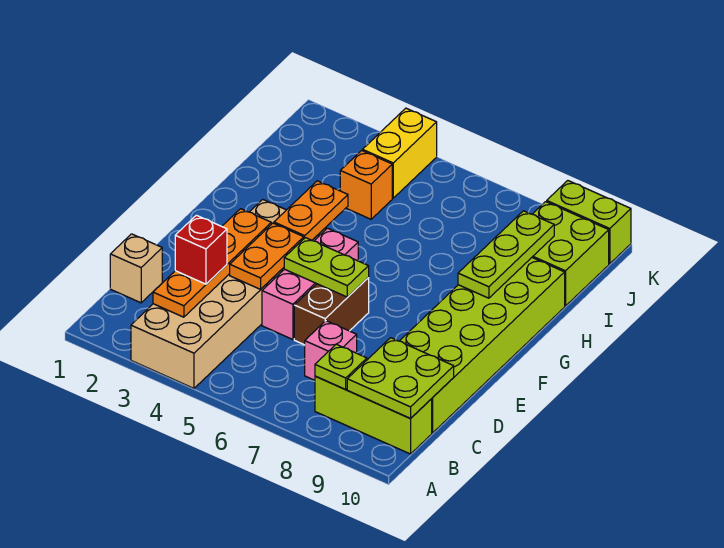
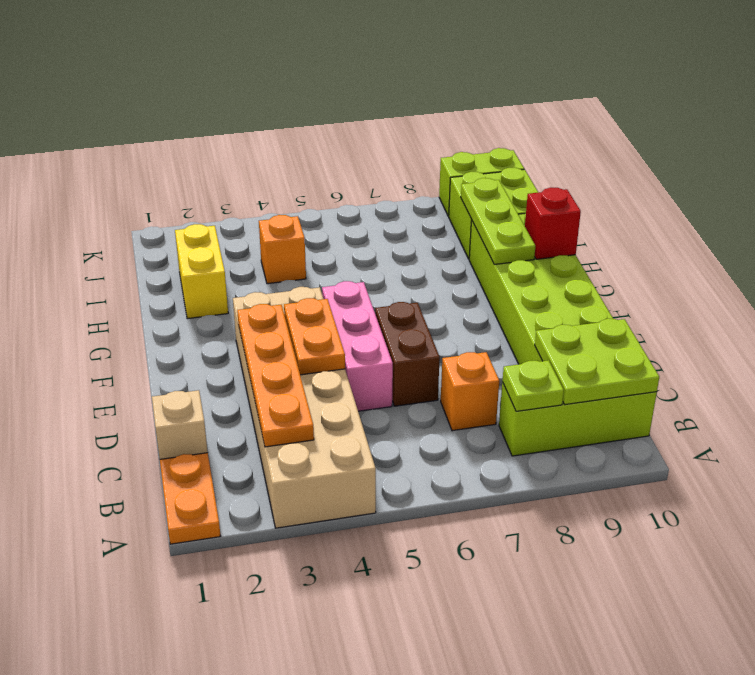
red 1x1 brick [175,215,227,284] -> red 1x1 brick moved to [525,188,581,259]
pink 1x1 brick [305,321,357,380] -> orange 1x1 brick [441,352,499,431]
lime 1x2 plate [284,238,369,297] -> none
orange 1x2 plate [274,181,348,240] -> orange 1x2 plate moved to [160,453,220,544]
yellow 1x2 brick [363,108,437,198] -> yellow 1x2 brick moved to [175,224,228,319]

